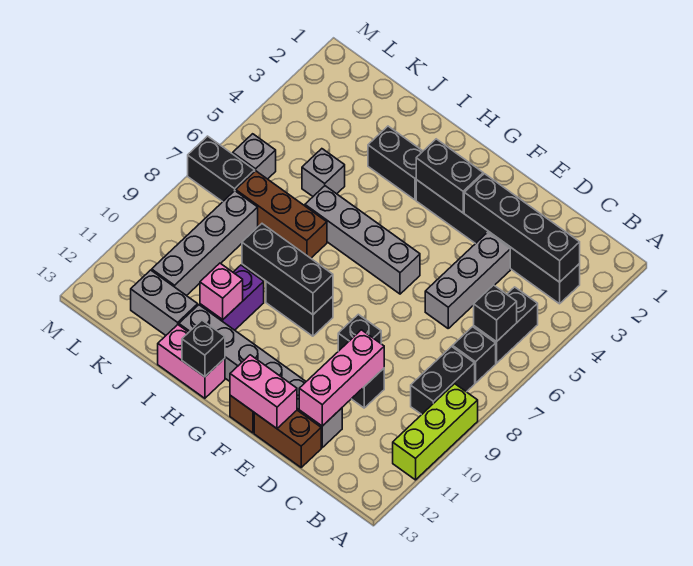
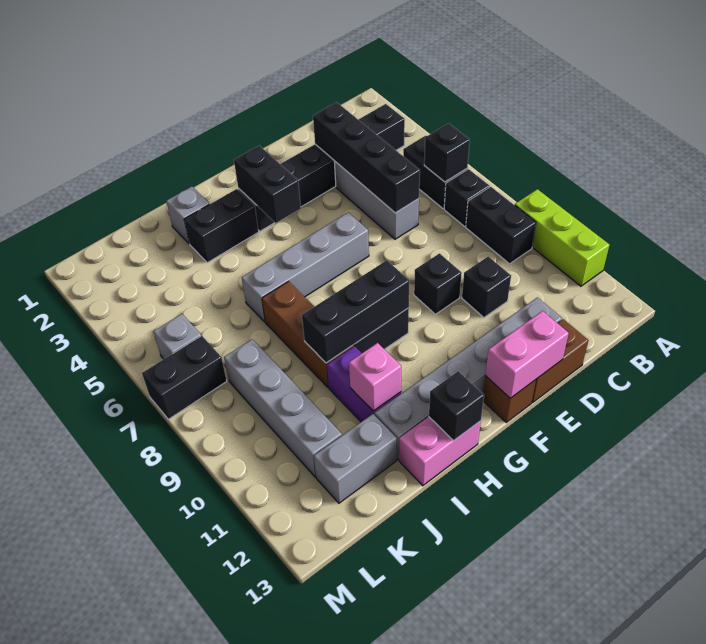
black 1x4 brick [464,174,580,282] -> black 1x4 brick turned to [313,102,420,213]
pink 1x3 brick [299,330,384,426] -> none
black 1x2 brick [416,139,483,213] -> black 1x2 brick turned to [234,146,301,223]
brown 1x3 brick [236,171,327,258] -> brown 1x3 brick turned to [262,281,353,387]
grey 1x1 brick [302,149,345,196] -> grey 1x1 brick moved to [166,186,209,244]

